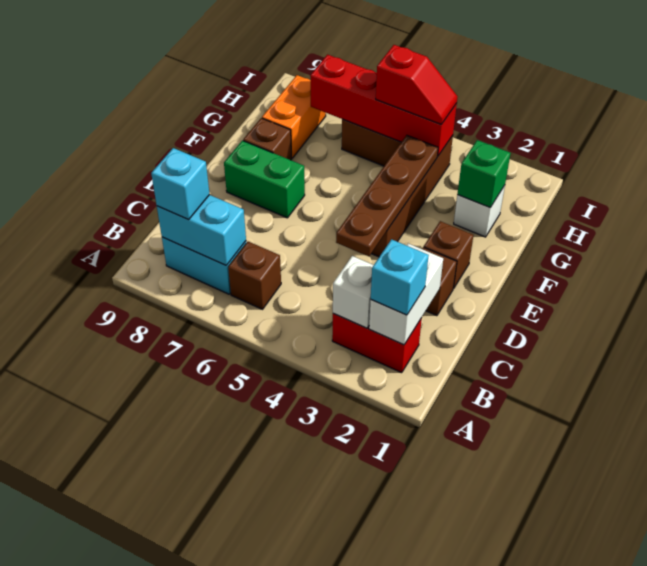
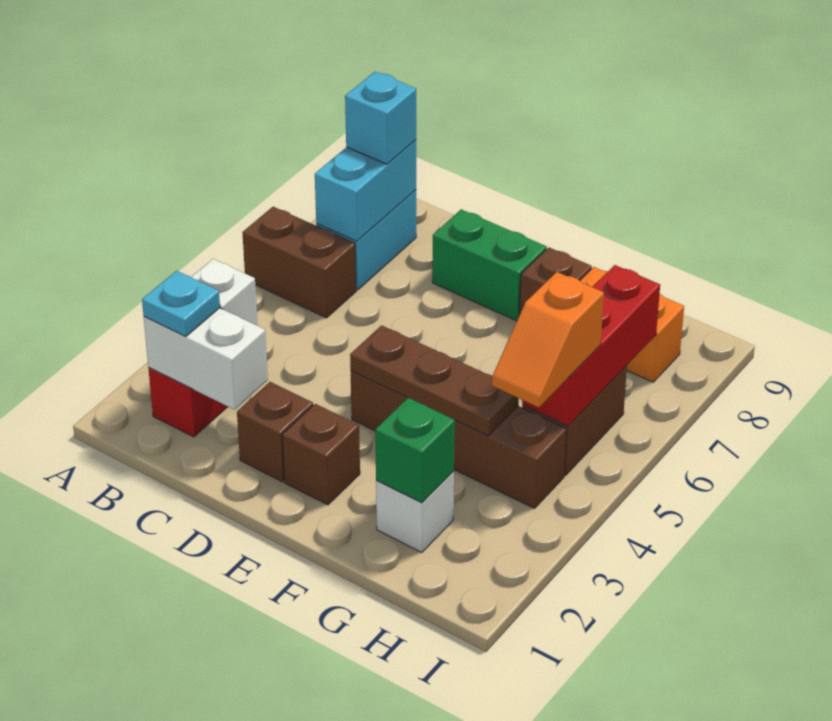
cyan 1x1 brick [371,239,429,315] -> cyan 1x1 plate [142,271,220,337]
brown 1x1 brick [228,242,281,309] -> brown 1x2 brick [242,207,356,318]
brown 1x4 plate [336,135,438,256] -> brown 1x3 plate [350,325,519,436]
green 1x2 brick [224,141,305,218] -> green 1x2 brick turned to [432,209,547,321]
red 1x4 brick [310,55,457,156] -> red 1x3 brick [522,265,660,426]
red 1x2 slope [376,45,458,124] -> orange 1x2 slope [492,272,604,407]

